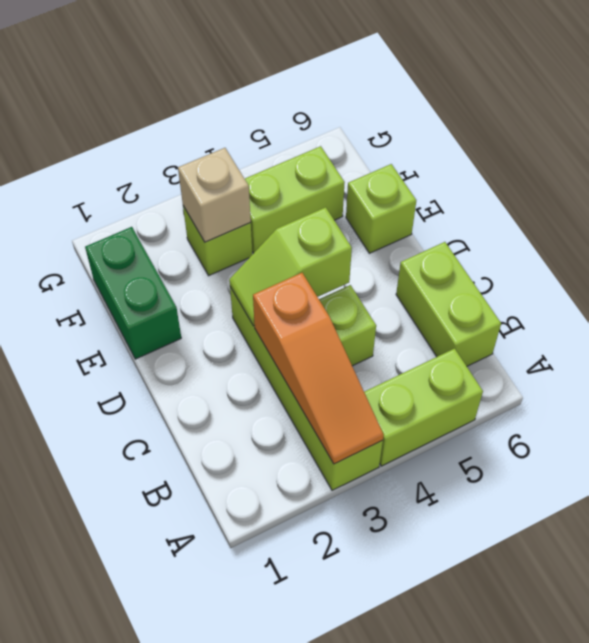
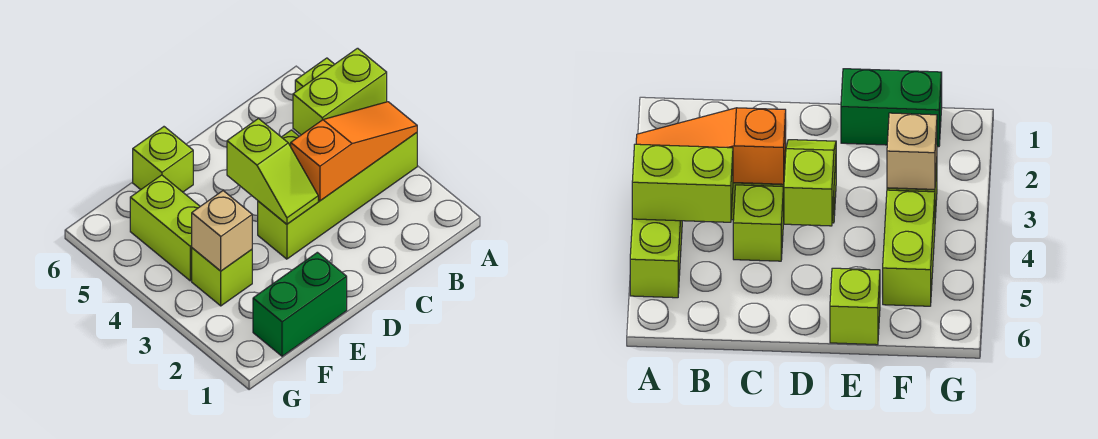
lime 1x2 brick [396,242,501,366] -> lime 1x2 brick moved to [293,48,387,135]

